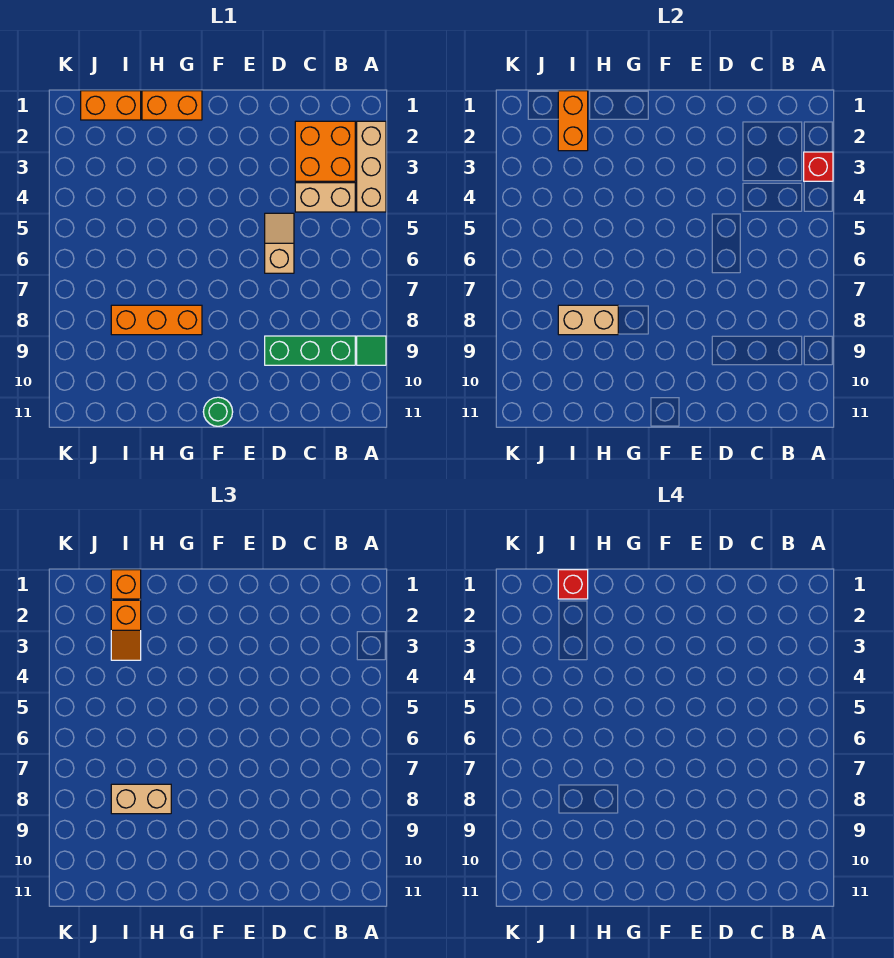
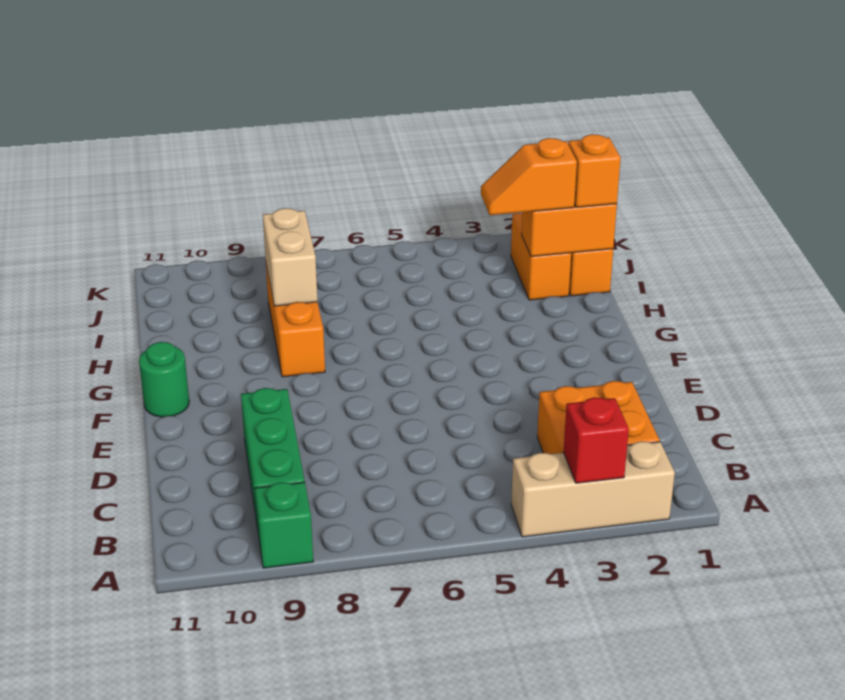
green 1x1 tile [357,336,386,365] -> green 1x1 brick [255,482,313,568]
tan 1x2 brick [295,183,355,212] -> none
tan 1x2 slope [265,213,294,273] -> none
orange 1x2 brick [142,91,202,120] -> orange 1x2 brick moved to [511,213,571,300]
tan 1x2 brick [111,784,171,814] -> none
red 1x1 brick [558,570,588,599] -> none

